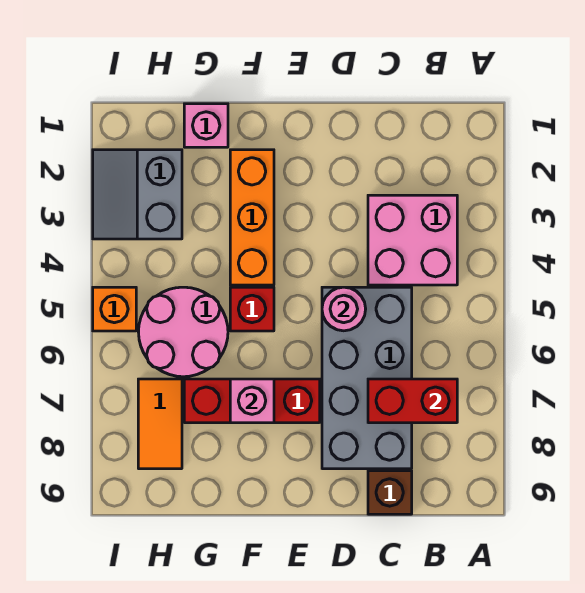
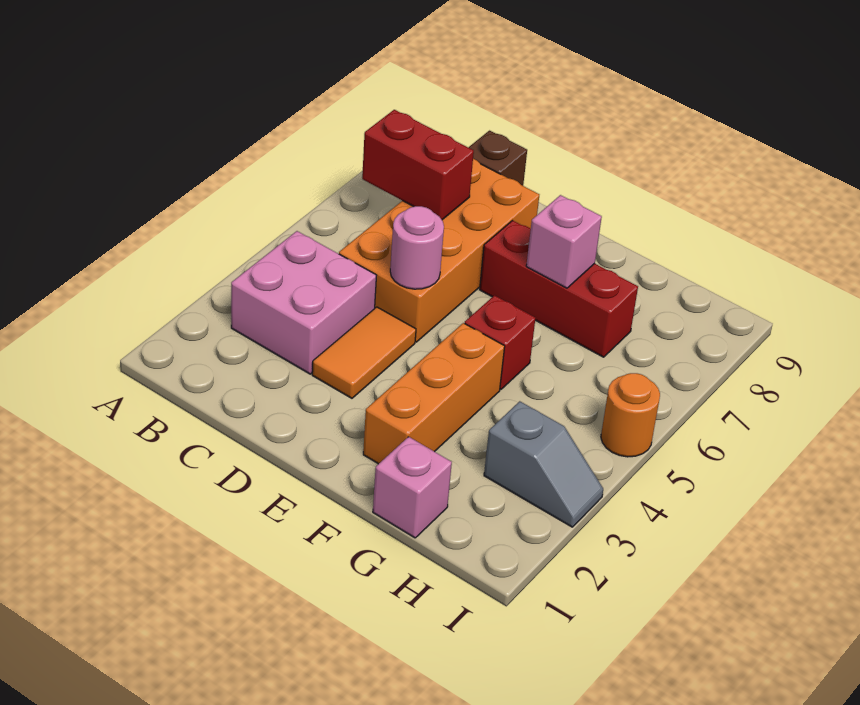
grey 2x4 brick [322,287,412,469] -> orange 2x4 brick [339,159,539,342]
pink 2x2 round brick [139,287,228,377] -> none
grey 2x2 slope [93,150,182,239] -> grey 1x2 slope [484,401,603,527]
orange 1x2 tile [138,379,182,469] -> orange 1x2 tile moved to [312,307,416,398]
orange 1x1 brick [93,287,136,331] -> orange 1x1 round brick [601,373,660,457]

